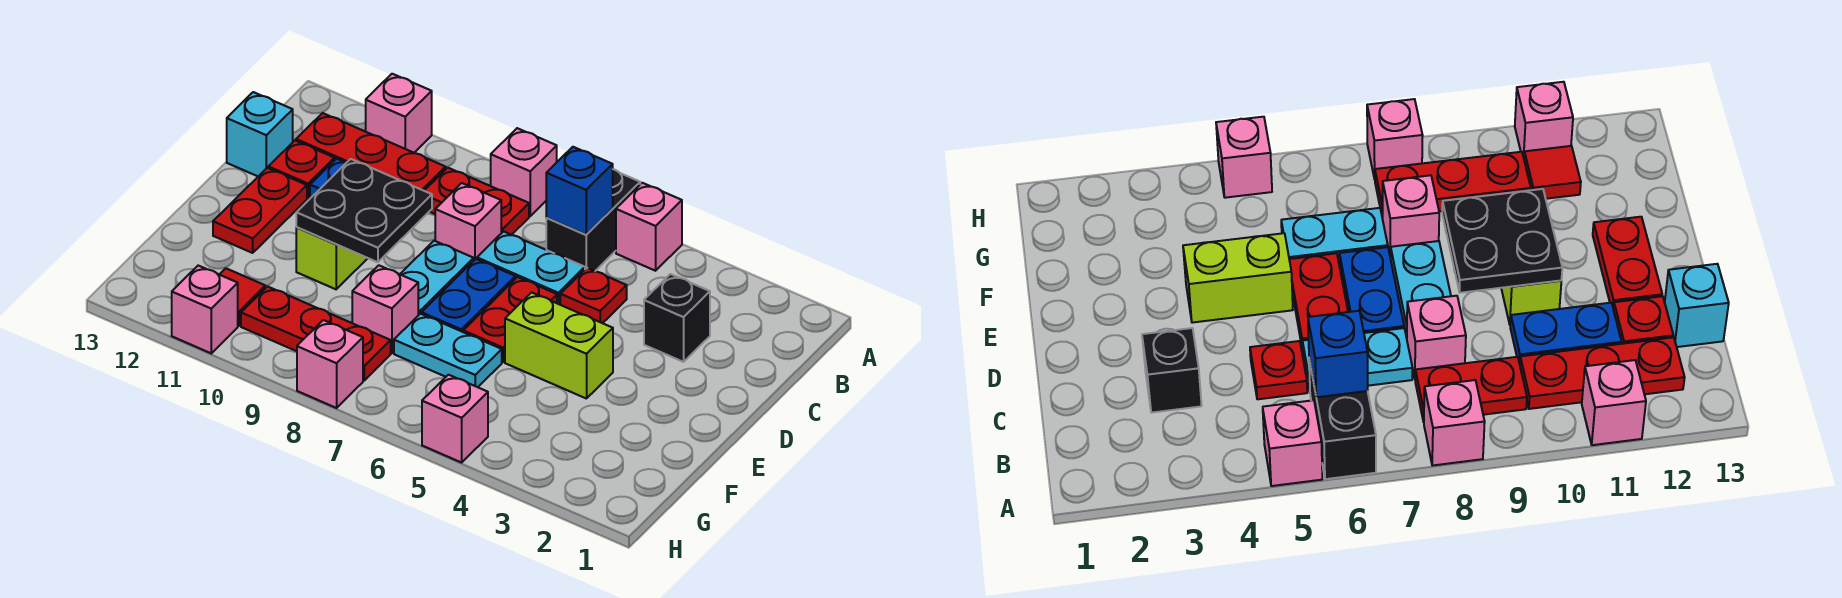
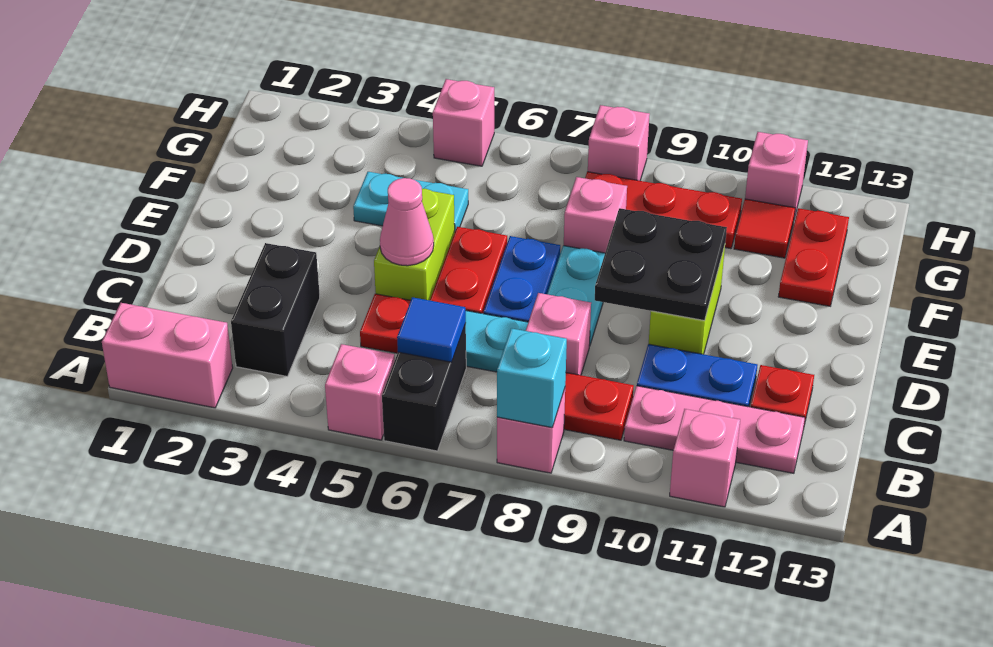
none -> pink 1x2 brick [102,303,233,408]
blue 1x1 brick [546,147,613,235] -> blue 1x1 tile [397,297,466,362]
red 1x3 plate [296,113,446,191] -> pink 1x3 plate [624,386,805,473]
black 1x1 brick [644,274,710,362] -> black 1x2 brick [231,243,320,376]
cyan 1x1 brick [227,92,293,176] -> cyan 1x1 brick moved to [497,328,567,427]
none -> pink 1x1 cone [380,178,434,266]
red 1x2 plate [213,168,307,253] -> red 1x2 plate moved to [778,208,849,306]
lime 1x2 brick [505,292,613,399] -> lime 1x2 brick turned to [374,189,455,300]
cyan 1x2 plate [394,314,502,387] -> cyan 1x2 plate moved to [353,172,468,230]

